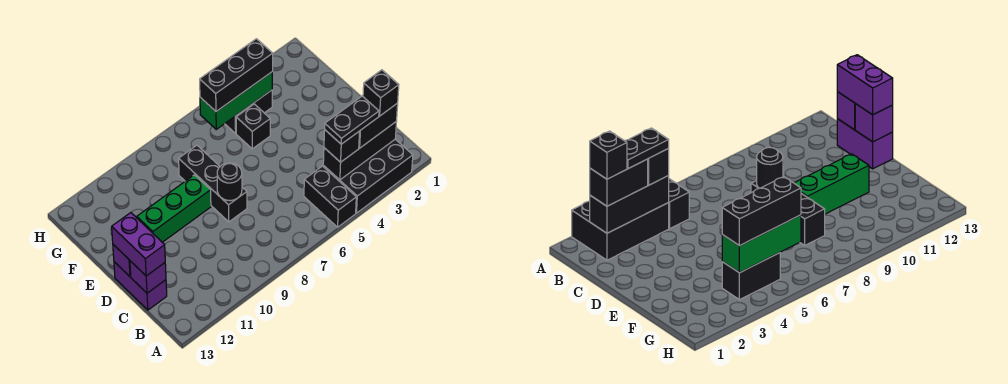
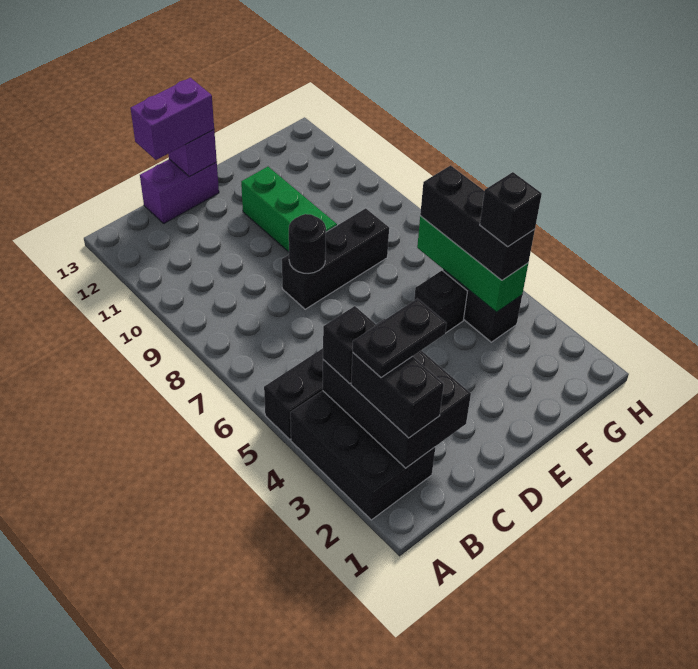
black 1x3 brick [323,121,397,180] -> black 2x3 brick [322,319,471,468]
black 1x1 brick [363,70,399,116] -> black 1x1 brick moved to [480,172,542,246]
black 1x2 plate [325,96,379,144] -> black 1x2 plate turned to [352,299,446,377]
purple 1x1 brick [130,261,166,293] -> none

